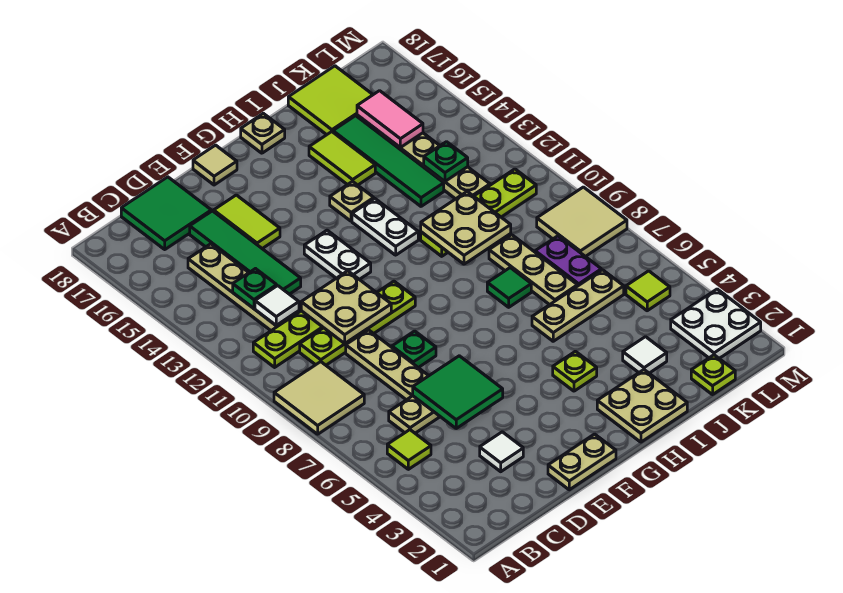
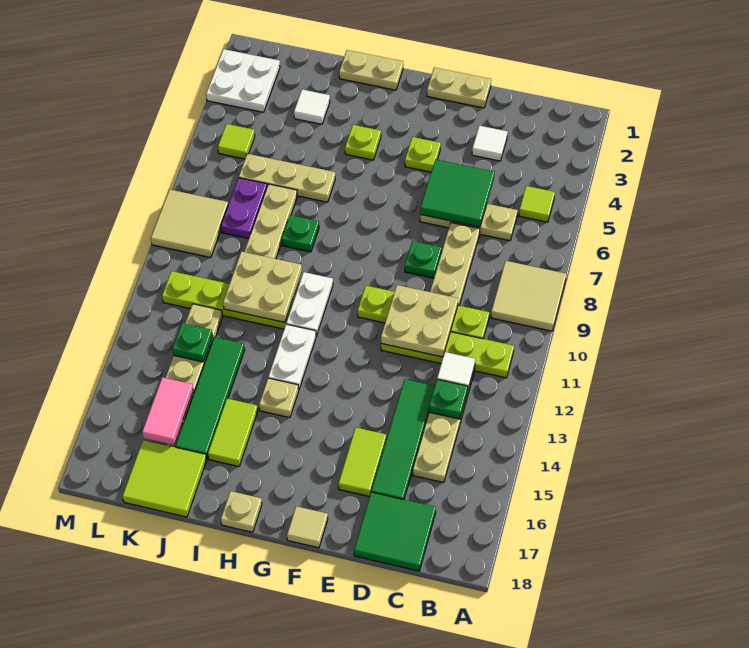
white 1x2 plate [304,230,371,279] -> white 1x2 plate moved to [286,272,333,336]
tan 2x2 plate [597,370,687,442] -> tan 1x2 plate [339,50,403,90]
green 1x1 tile [487,268,531,307] -> green 1x1 plate [282,215,319,252]
lime 1x1 plate [691,355,735,395] -> lime 1x1 plate moved to [405,137,441,172]

